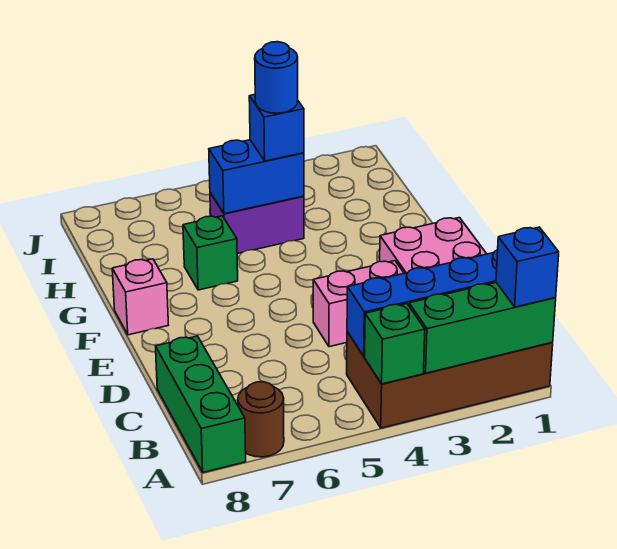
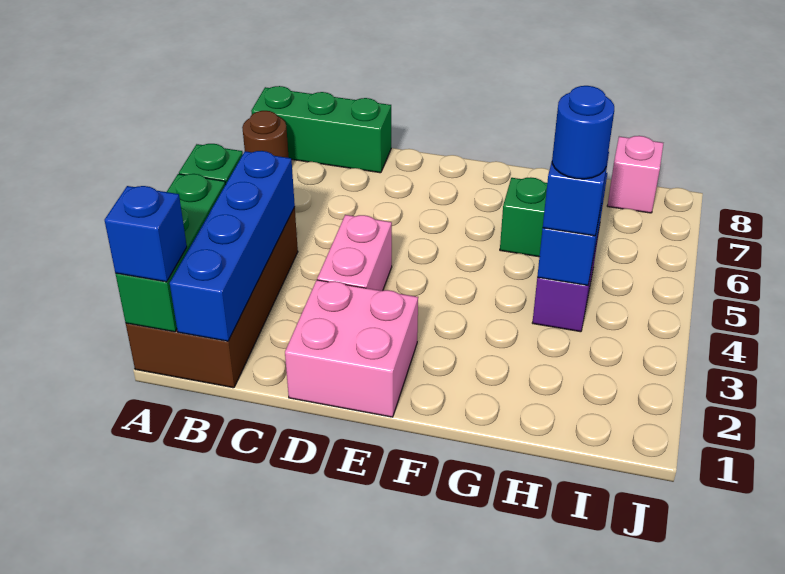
pink 1x1 brick [112,259,168,335] -> pink 1x1 brick moved to [607,136,663,213]

